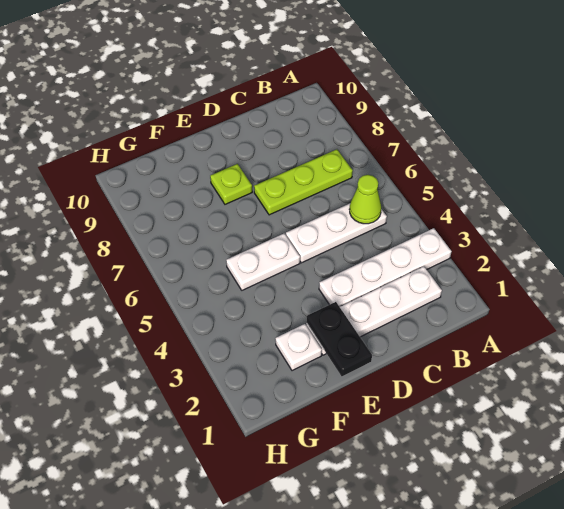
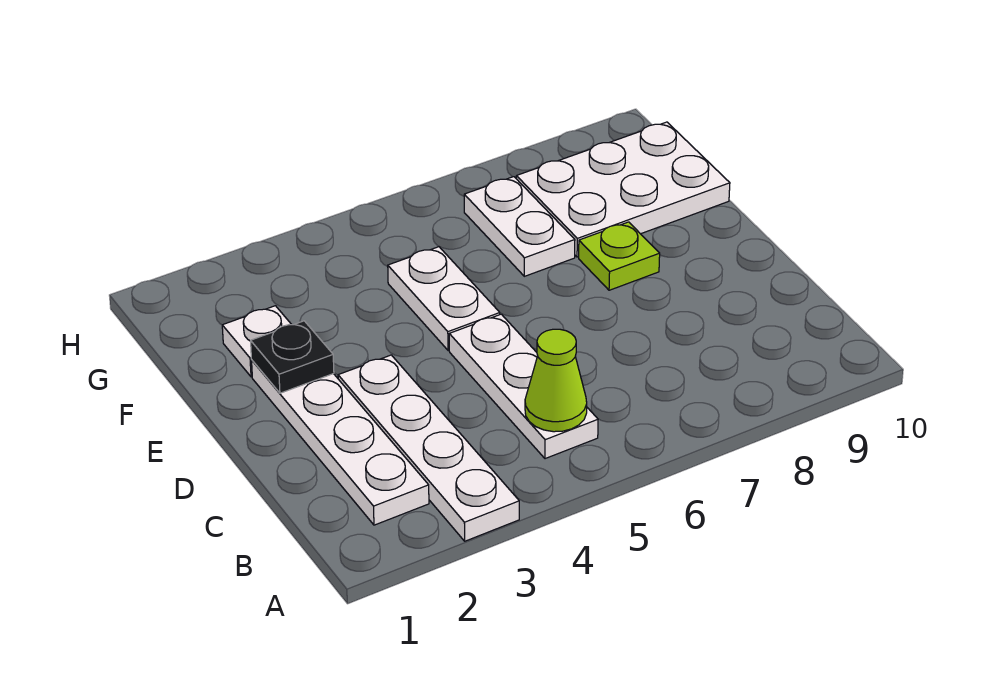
lime 1x3 plate [254,149,353,215] -> none
black 1x2 plate [306,302,372,376] -> black 1x1 plate [251,321,334,393]
none -> white 1x2 plate [464,177,575,276]
none -> white 2x3 plate [516,122,730,257]

